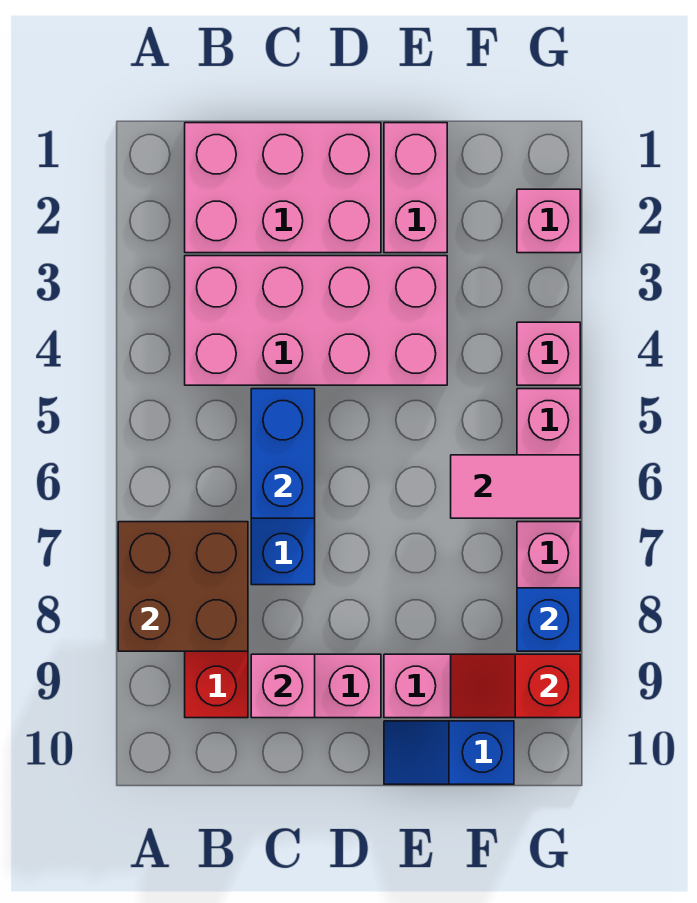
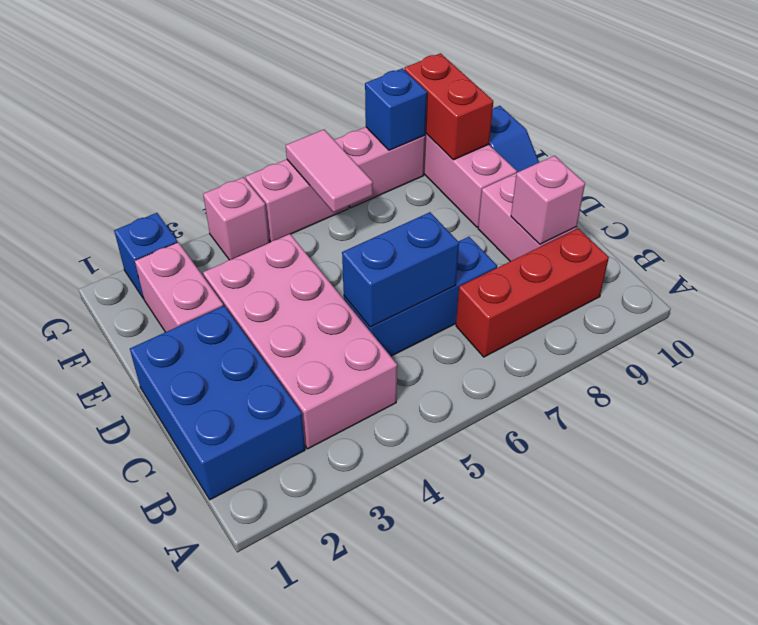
brown 2x2 brick [118,522,248,651] -> none
pink 2x3 brick [185,123,381,253] -> blue 2x3 brick [130,306,305,500]
pink 1x2 brick [384,123,447,253] -> pink 1x2 brick turned to [135,242,223,332]
red 1x2 slope [451,654,580,718] -> red 1x2 brick [404,53,493,160]
pink 1x1 brick [517,189,580,253] -> blue 1x1 brick [114,213,178,299]

